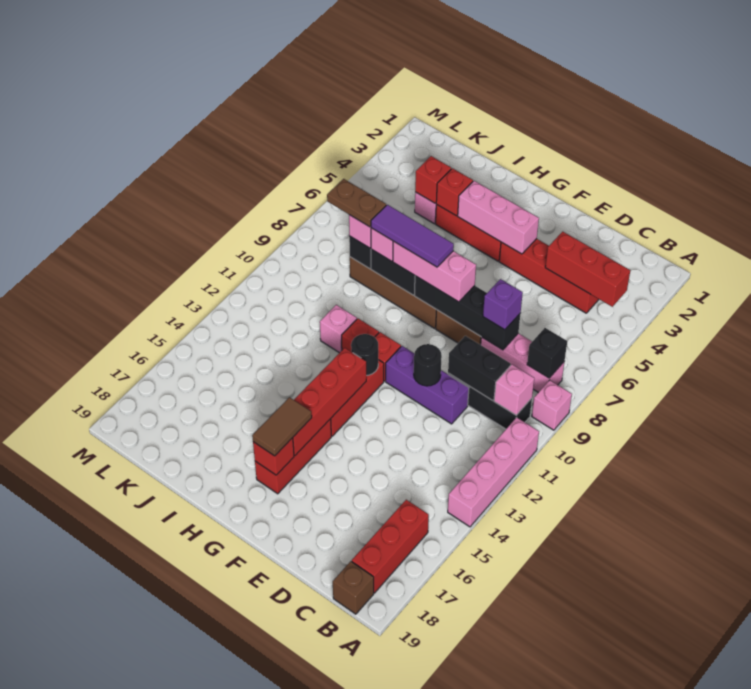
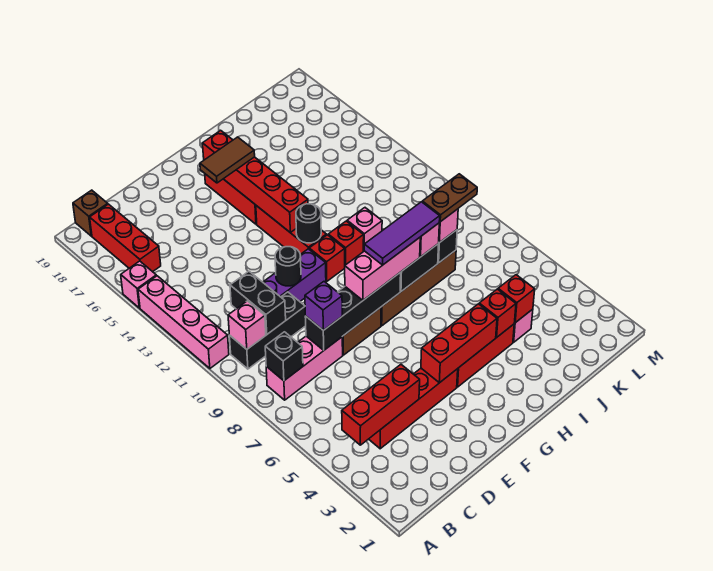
pink 1x1 brick [532,380,572,430] -> pink 1x1 brick moved to [121,261,156,308]
black 1x2 brick [448,336,511,401] -> black 1x2 brick turned to [230,271,286,334]
pink 1x3 brick [458,181,539,254] -> red 1x3 brick [421,304,497,383]
brown 1x2 tile [252,397,312,456] -> brown 1x2 tile turned to [200,137,255,183]

